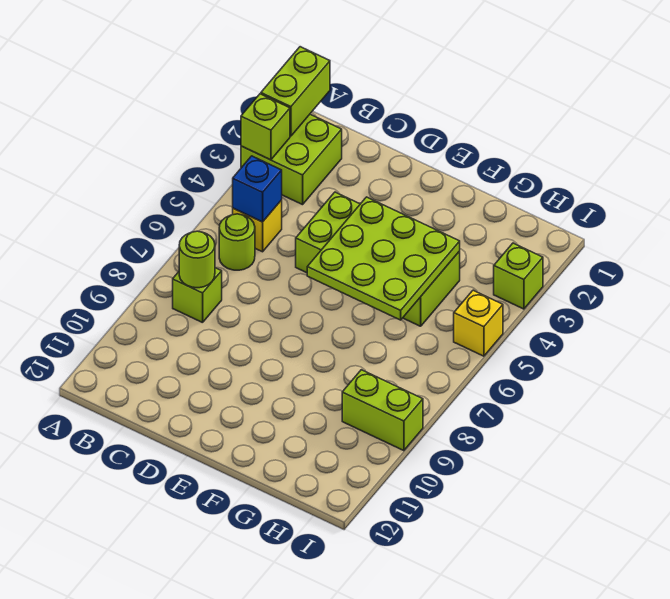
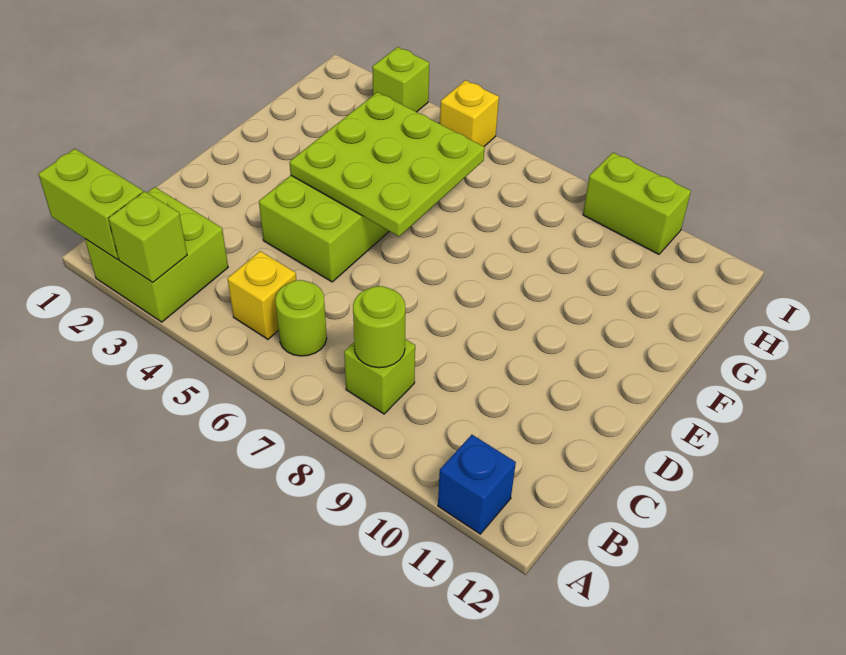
blue 1x1 brick [233,156,282,222] -> blue 1x1 brick moved to [438,435,516,534]
lime 1x2 brick [342,370,423,451] -> lime 1x2 brick turned to [583,153,691,254]

